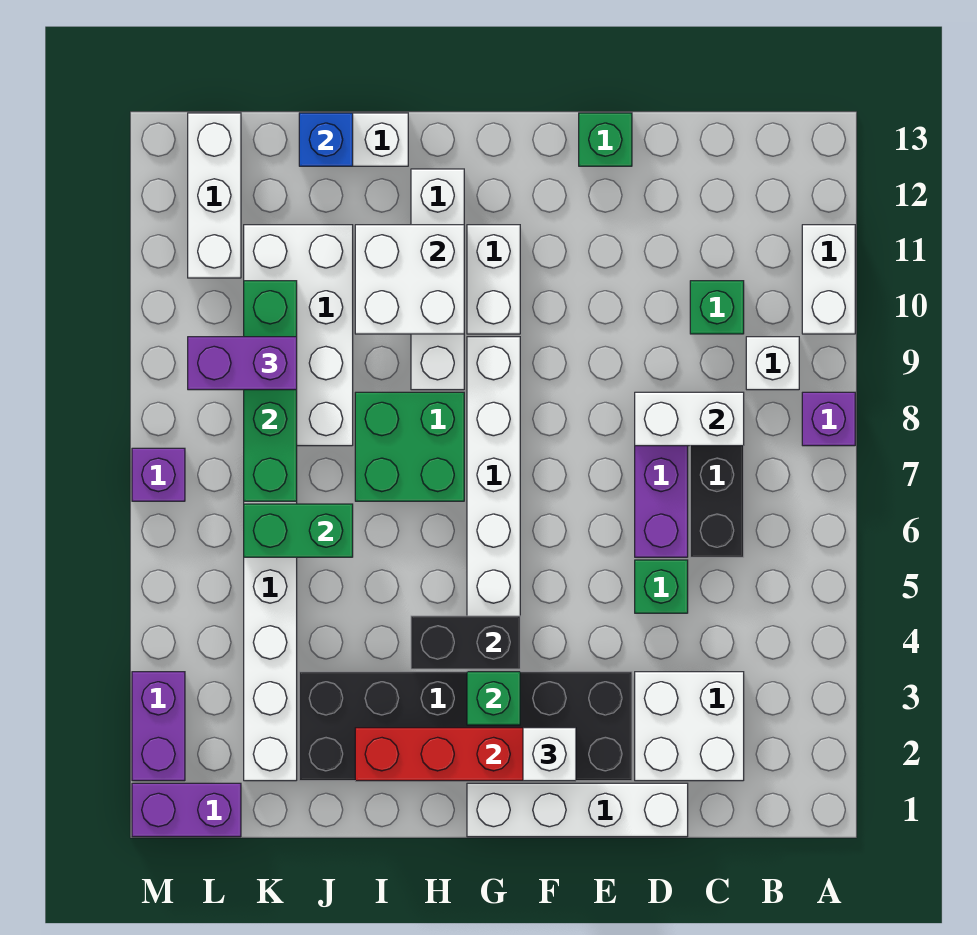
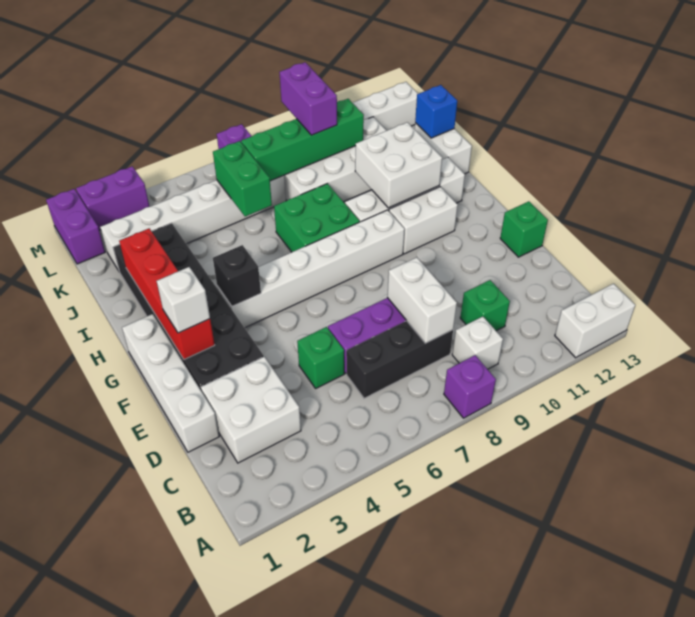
white 1x2 brick [802,225,855,334] -> white 1x2 brick moved to [555,284,635,358]
green 1x1 brick [467,672,520,725] -> none
black 1x2 brick [411,616,520,669] -> black 1x1 brick [213,245,261,306]

